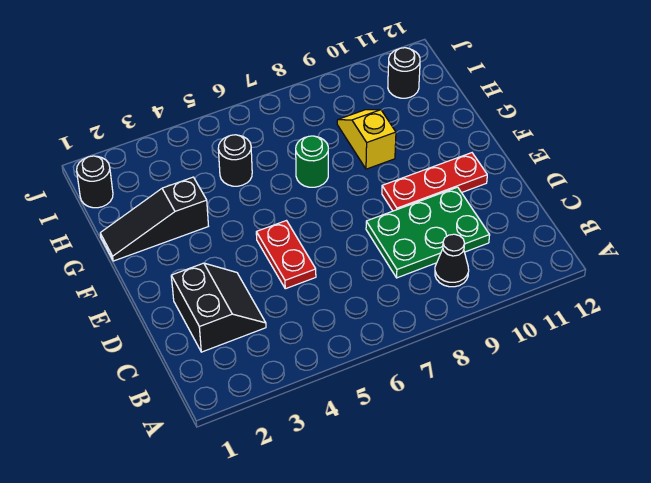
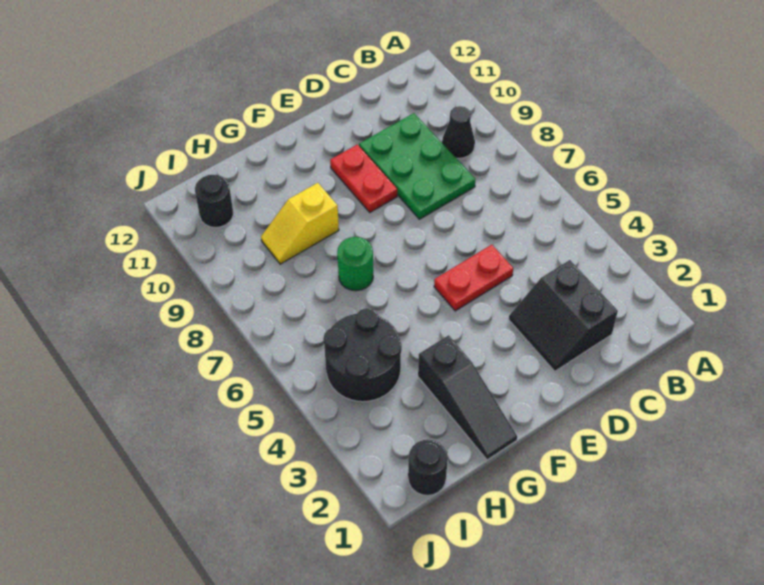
black 2x2 slope [171,263,266,352] -> black 2x2 slope turned to [509,260,618,371]
red 1x3 plate [382,153,487,211] -> red 1x2 plate [330,145,397,212]
black 1x1 round brick [218,135,252,186] -> black 2x2 round brick [323,308,402,402]

